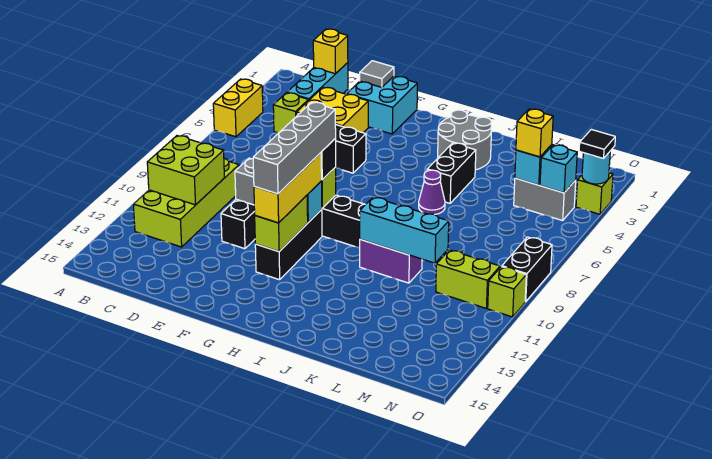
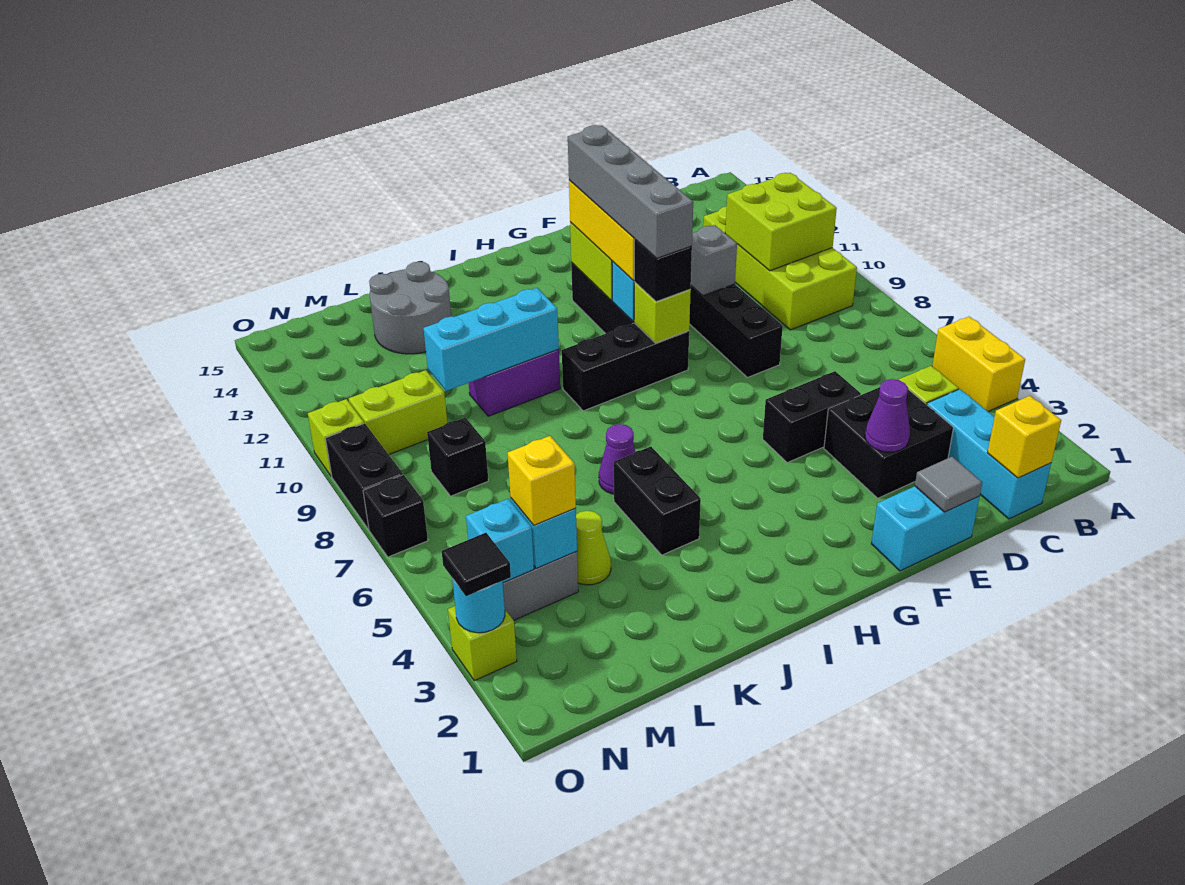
yellow 2x2 brick [297,88,368,133] -> black 2x2 brick [824,387,953,498]
cyan 2x2 brick [347,76,417,134] -> cyan 1x2 brick [871,486,979,571]
none -> purple 1x1 cone [865,379,910,452]
grey 2x2 round brick [438,110,492,170] -> grey 2x2 round brick moved to [369,262,451,354]
none -> lime 1x1 cone [576,511,611,585]
none -> black 1x1 brick [427,418,488,496]
none -> black 1x1 brick [363,475,428,557]

